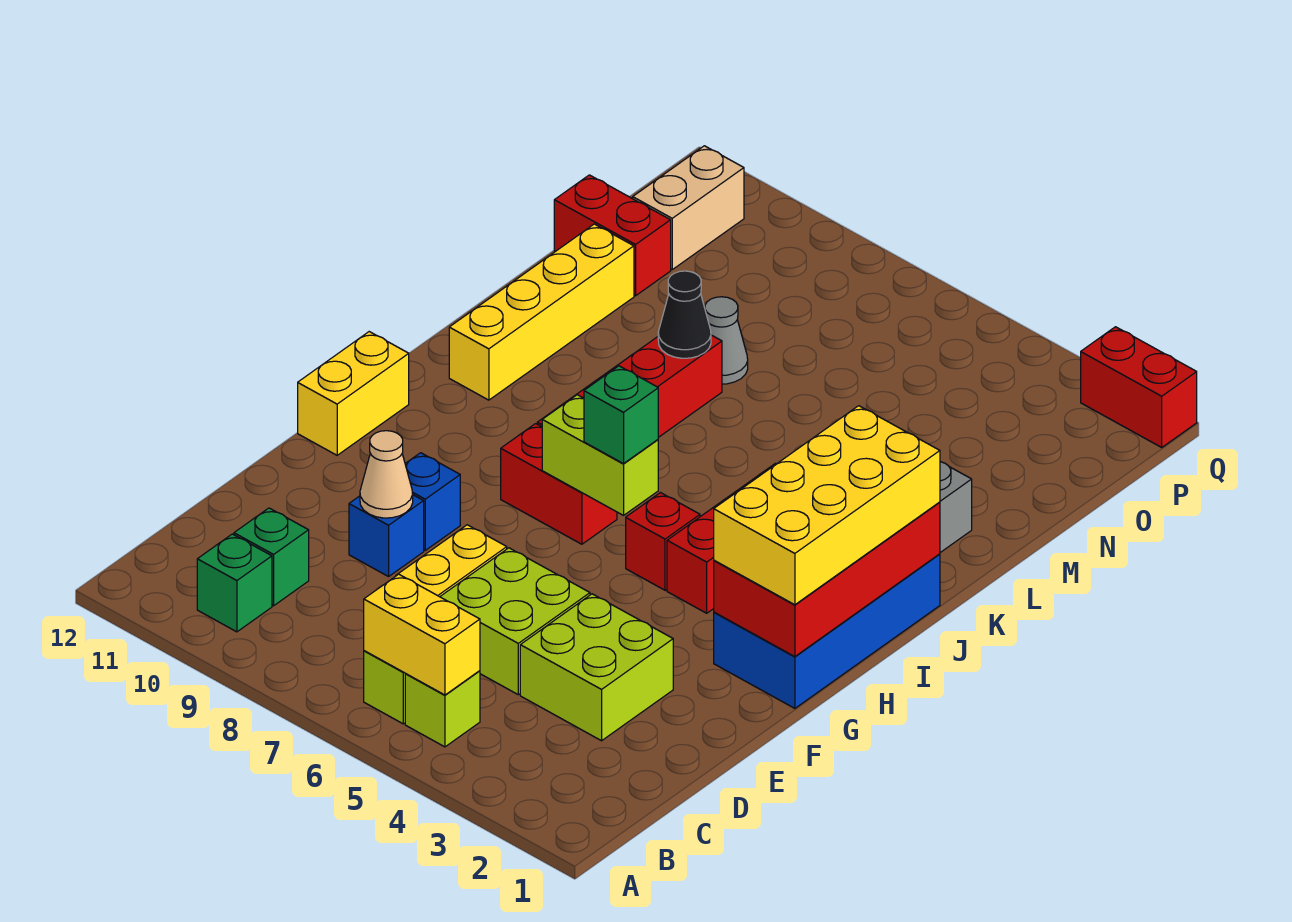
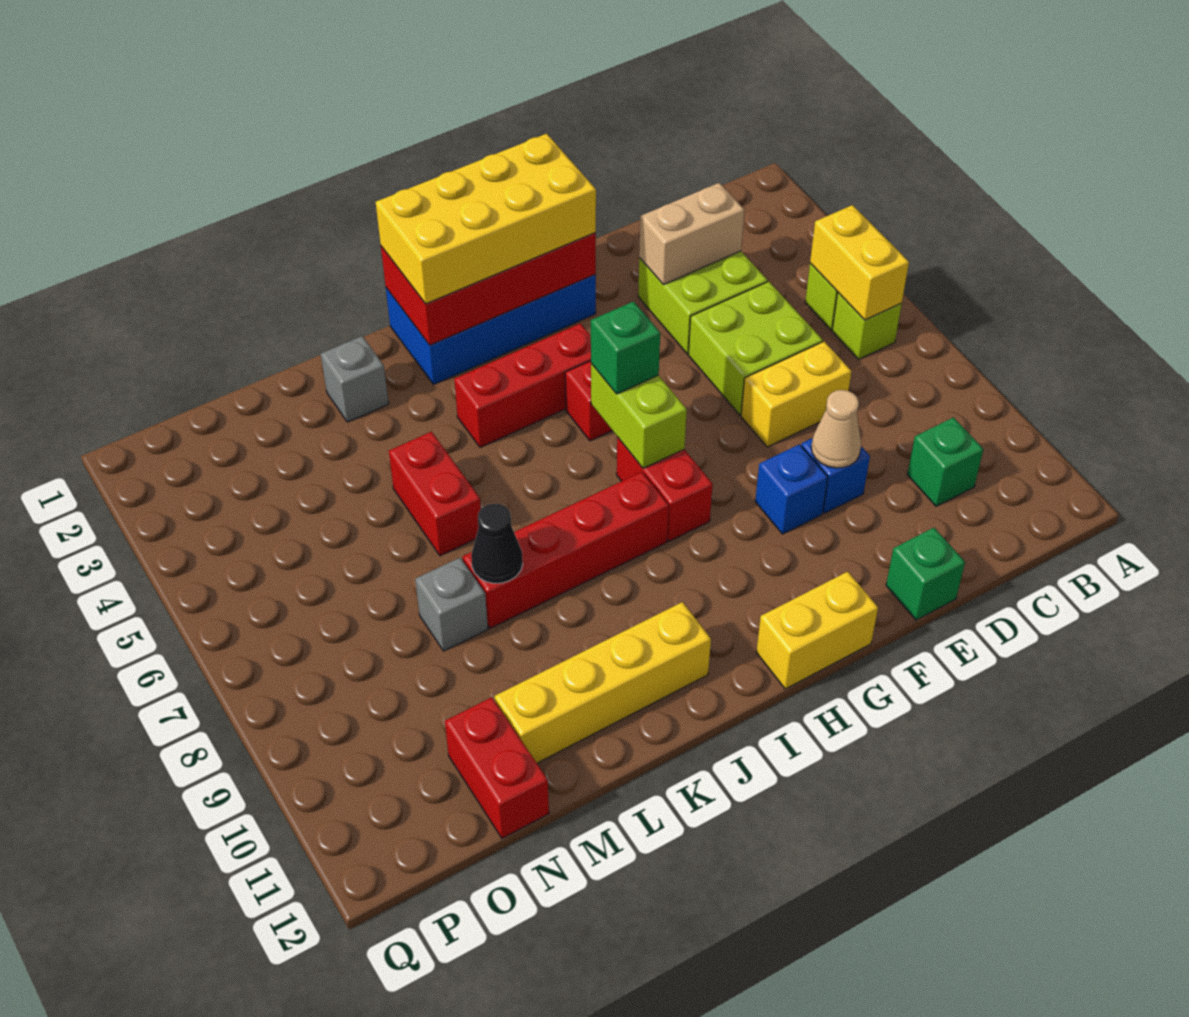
green 1x1 brick [197,534,272,632] -> green 1x1 brick moved to [886,528,965,620]
grey 1x1 cone [705,297,748,384] -> grey 1x1 brick [415,558,488,651]
tan 1x2 brick [633,146,744,269] -> tan 1x2 brick moved to [639,183,744,285]
red 1x2 brick [1081,327,1197,447] -> red 1x2 brick moved to [389,432,481,556]

